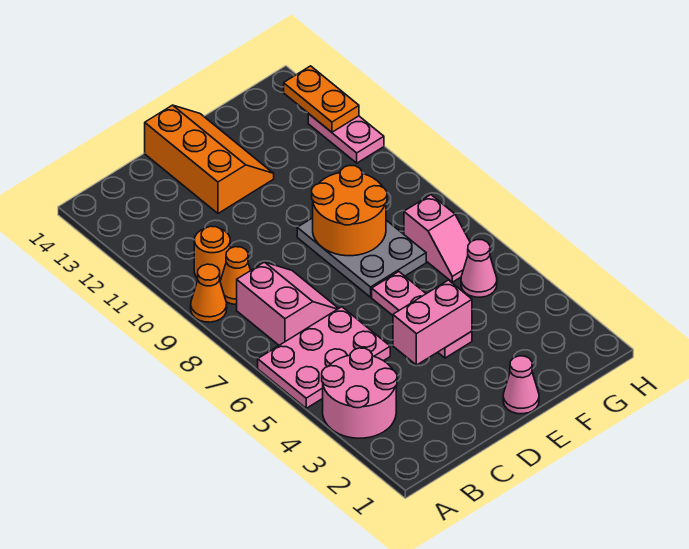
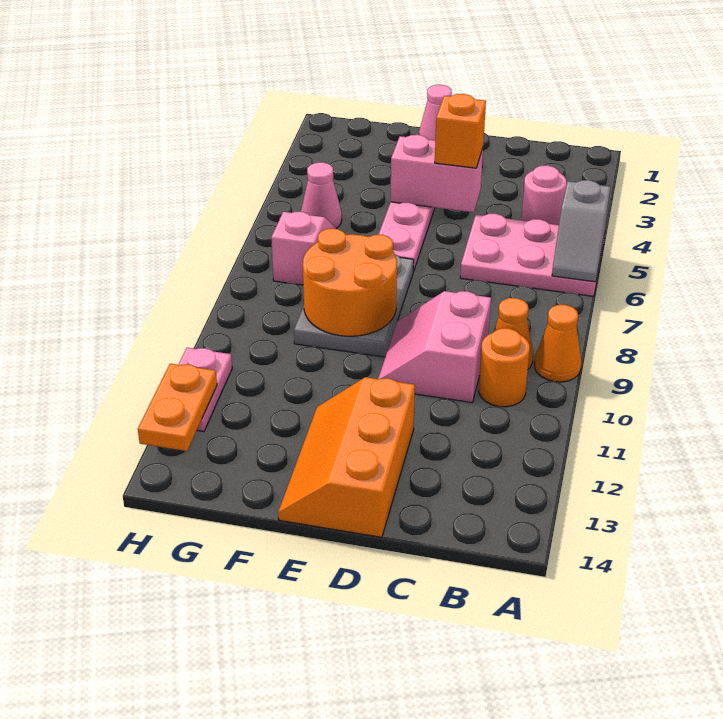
pink 2x2 round brick [322,348,397,438] -> pink 1x1 round brick [521,165,567,225]
none -> grey 1x2 slope [552,180,610,282]
pink 2x2 slope [237,262,339,345] -> pink 2x2 slope moved to [378,291,491,403]
none -> orange 1x1 brick [435,94,486,168]

